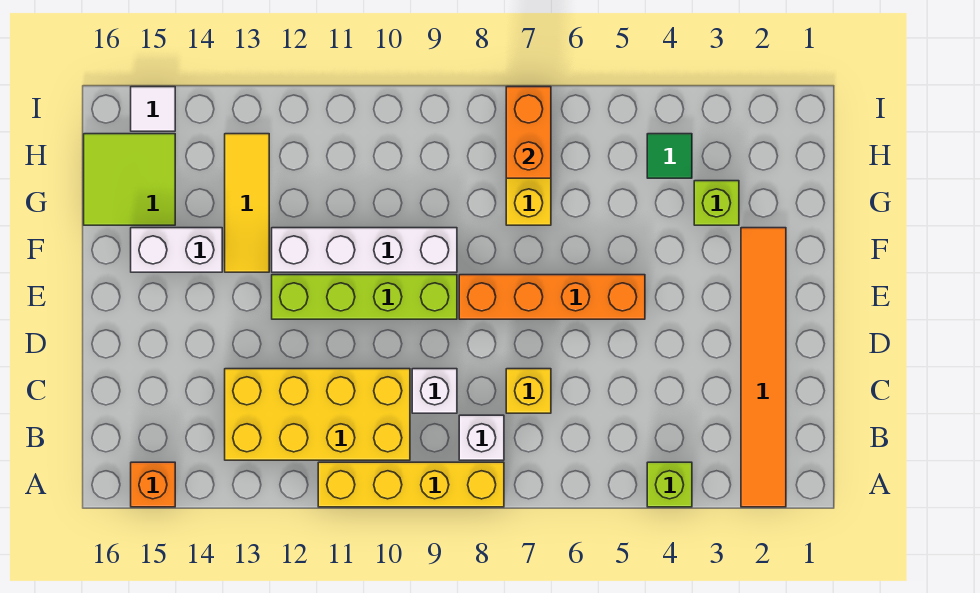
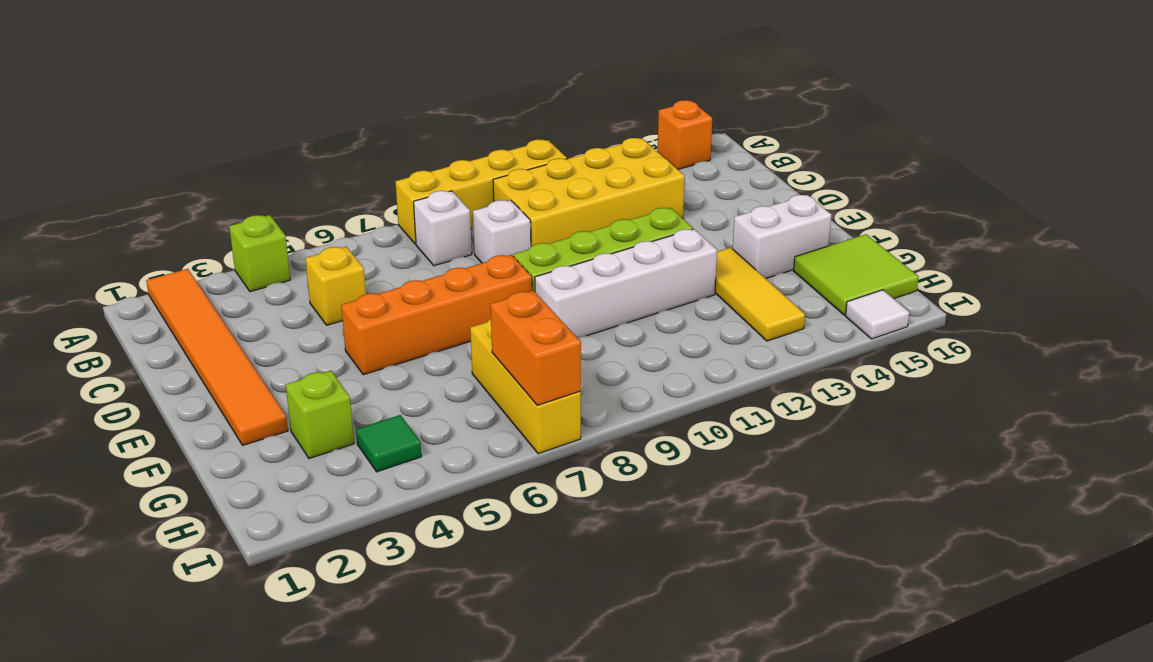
yellow 1x1 brick [506,369,551,413] -> yellow 1x1 brick moved to [305,247,366,325]

